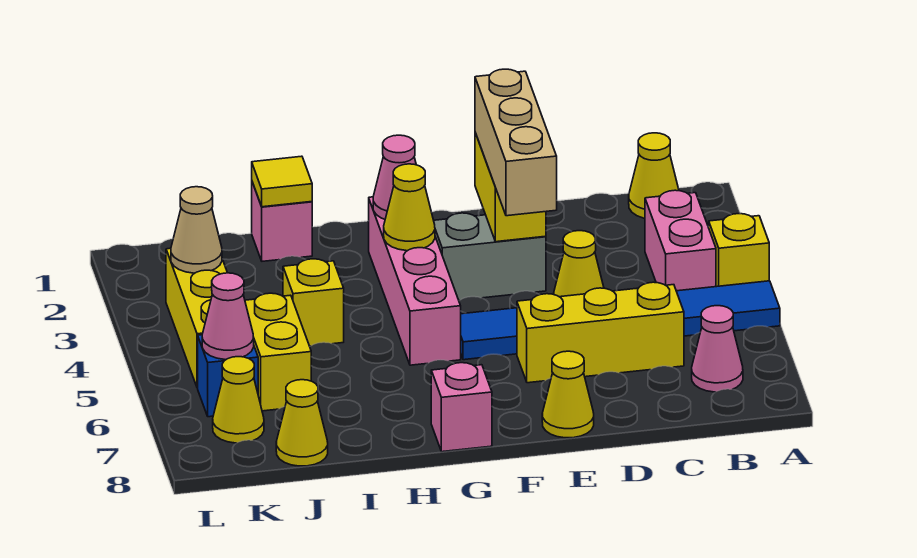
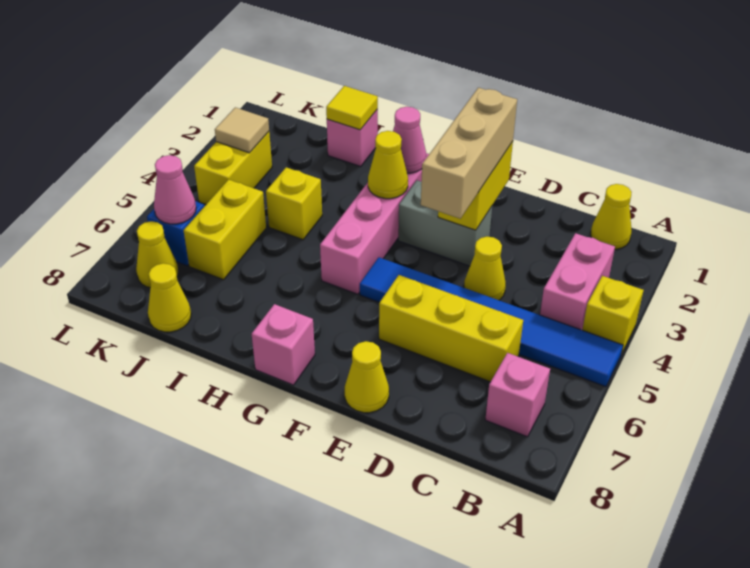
pink 1x1 cone [692,306,743,392] -> pink 1x1 brick [485,353,550,437]
yellow 1x3 brick [166,248,227,388] -> yellow 1x2 brick [194,132,272,205]
tan 1x1 cone [171,187,222,273] -> tan 1x1 tile [215,107,269,153]

